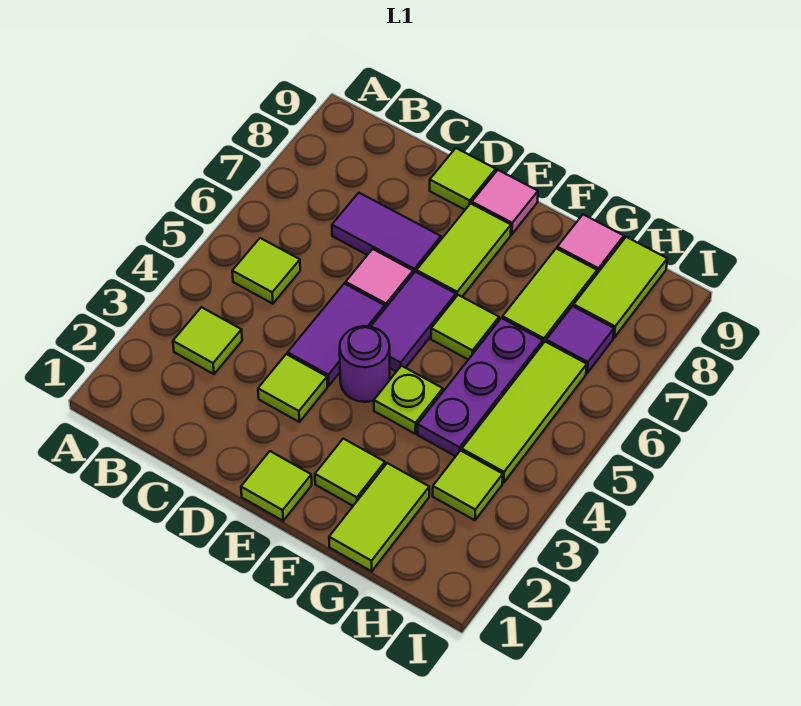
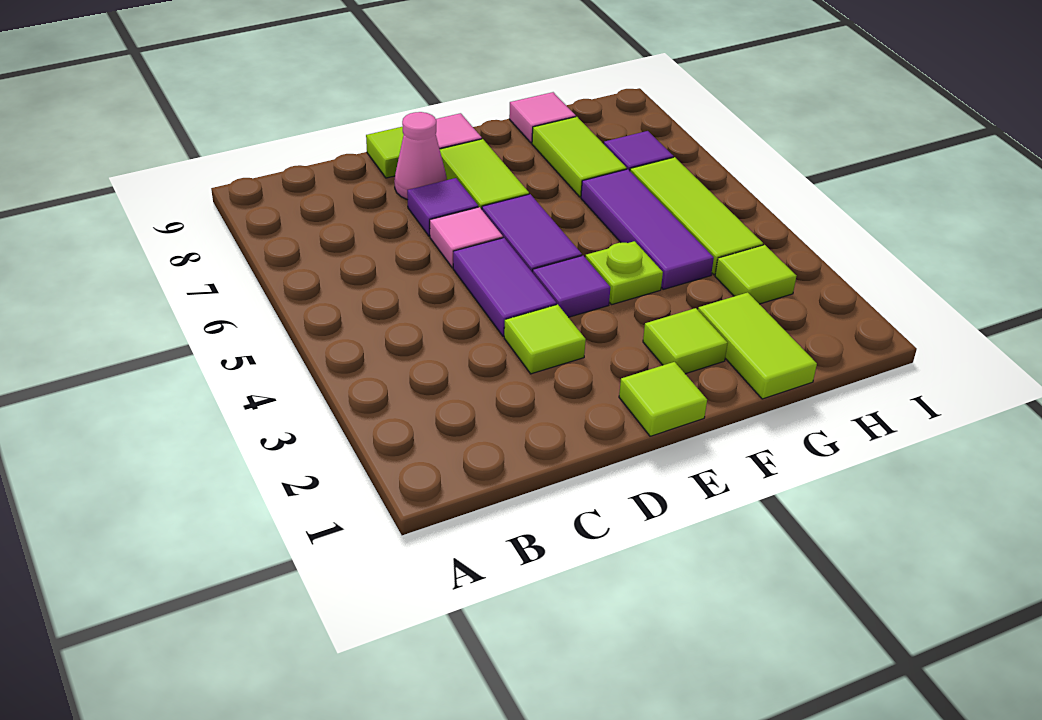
lime 1x1 tile [173,307,242,374] -> none
lime 1x1 tile [232,238,300,304] -> none
purple 1x2 tile [332,193,441,274] -> purple 1x1 tile [407,178,478,236]
none -> pink 1x1 cone [395,112,447,200]
purple 1x1 round brick [340,326,390,402] -> purple 1x1 tile [533,256,610,317]
lime 1x1 tile [431,295,499,360] -> none
purple 1x3 plate [418,318,543,456] -> purple 1x3 tile [581,169,714,289]
lime 1x2 tile [573,237,667,337] -> none

